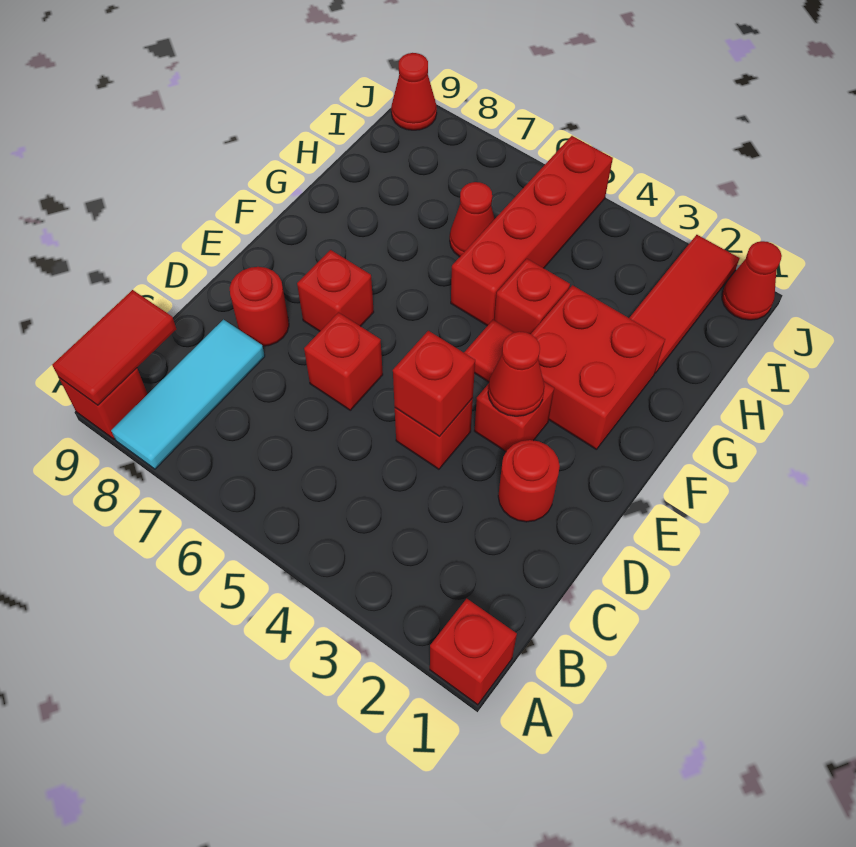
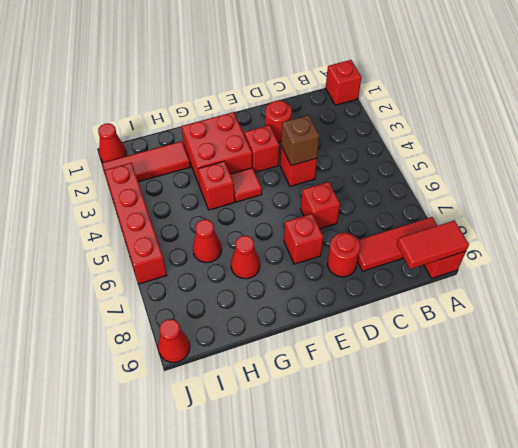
cyan 1x3 tile [111,320,265,469] -> red 1x3 tile [357,217,438,271]
red 1x1 brick [393,331,475,437] -> brown 1x1 brick [281,115,319,166]
red 1x1 cone [488,332,545,416] -> red 1x1 cone moved to [231,236,260,279]
red 1x4 brick [451,136,613,326] -> red 1x4 brick turned to [104,163,167,284]

